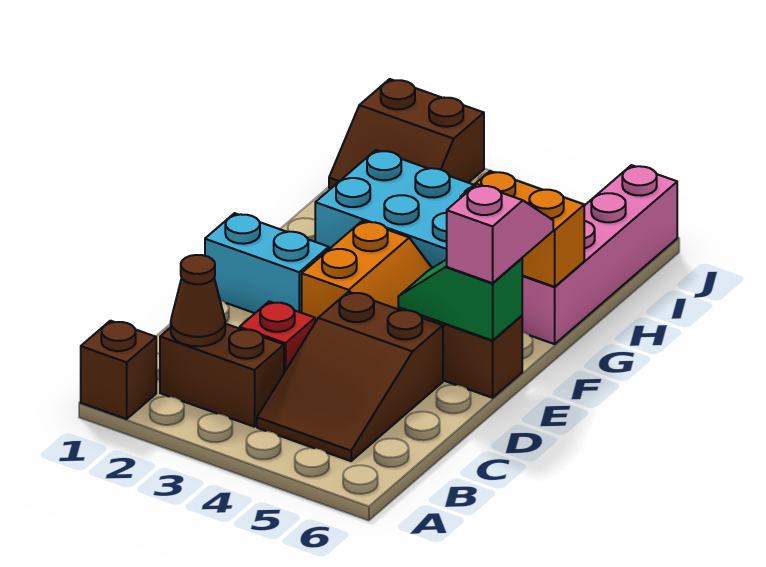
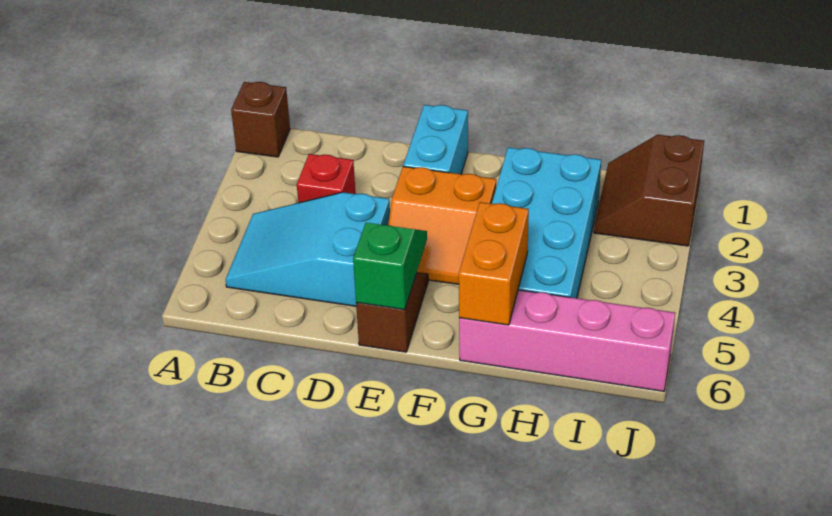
brown 1x2 brick [160,324,284,427] -> none
brown 1x1 cone [171,255,225,346] -> none
brown 2x3 slope [257,292,443,461] -> cyan 2x3 slope [225,192,390,306]
pink 1x2 slope [447,184,553,283] -> none

